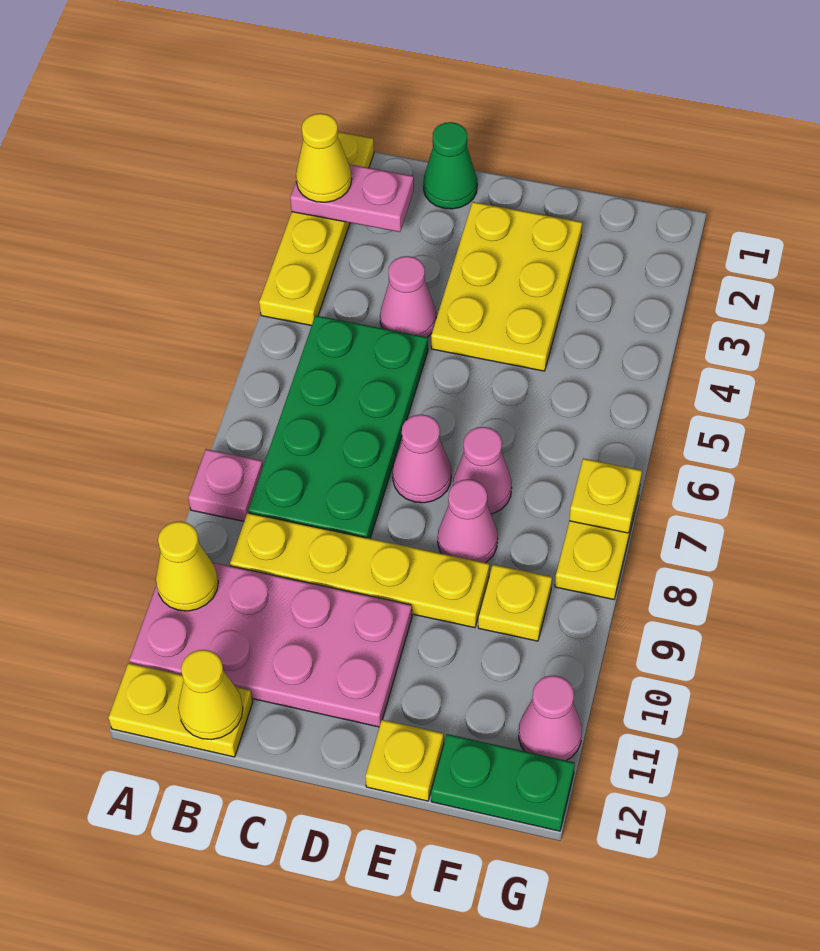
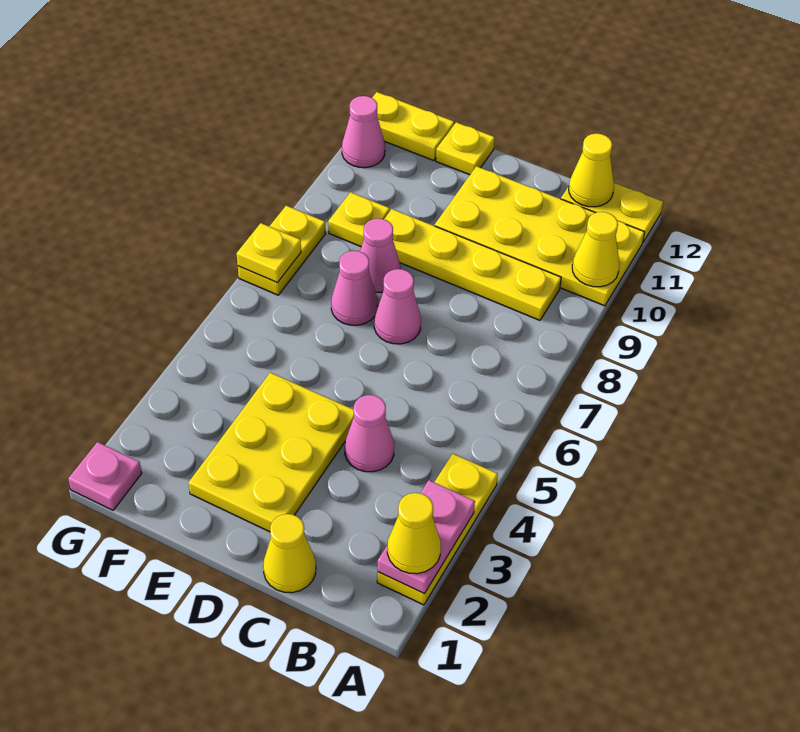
yellow 1x4 plate [259,132,374,326] -> yellow 1x3 plate [377,454,498,605]
pink 1x2 plate [290,164,414,232] -> pink 1x2 plate turned to [378,480,475,594]
pink 1x1 plate [188,449,263,521] -> pink 1x1 plate moved to [68,442,142,510]
pink 2x4 plate [129,562,412,727] -> yellow 2x4 plate [435,166,644,306]
green 2x4 plate [248,315,428,538] -> none
green 1x1 cone [423,122,477,209] -> yellow 1x1 cone [263,514,316,593]
green 1x2 plate [431,734,575,831] -> yellow 1x2 plate [372,92,454,160]

